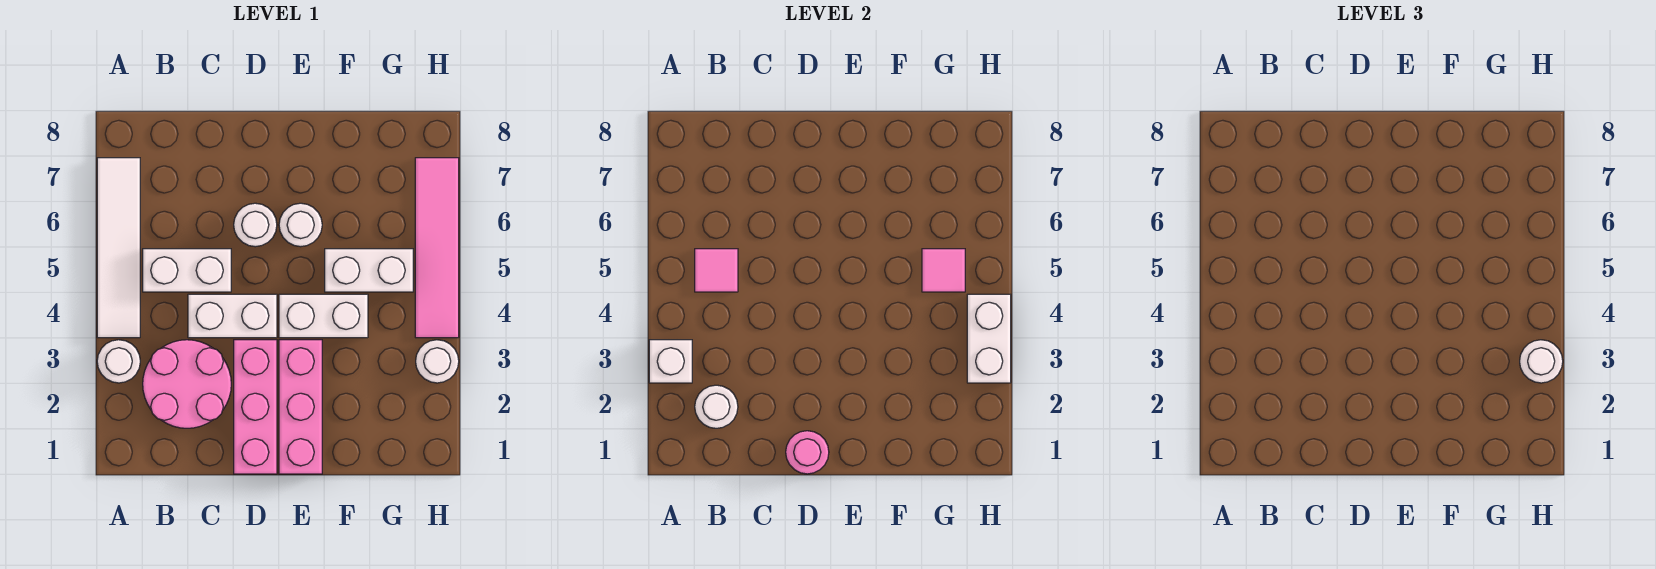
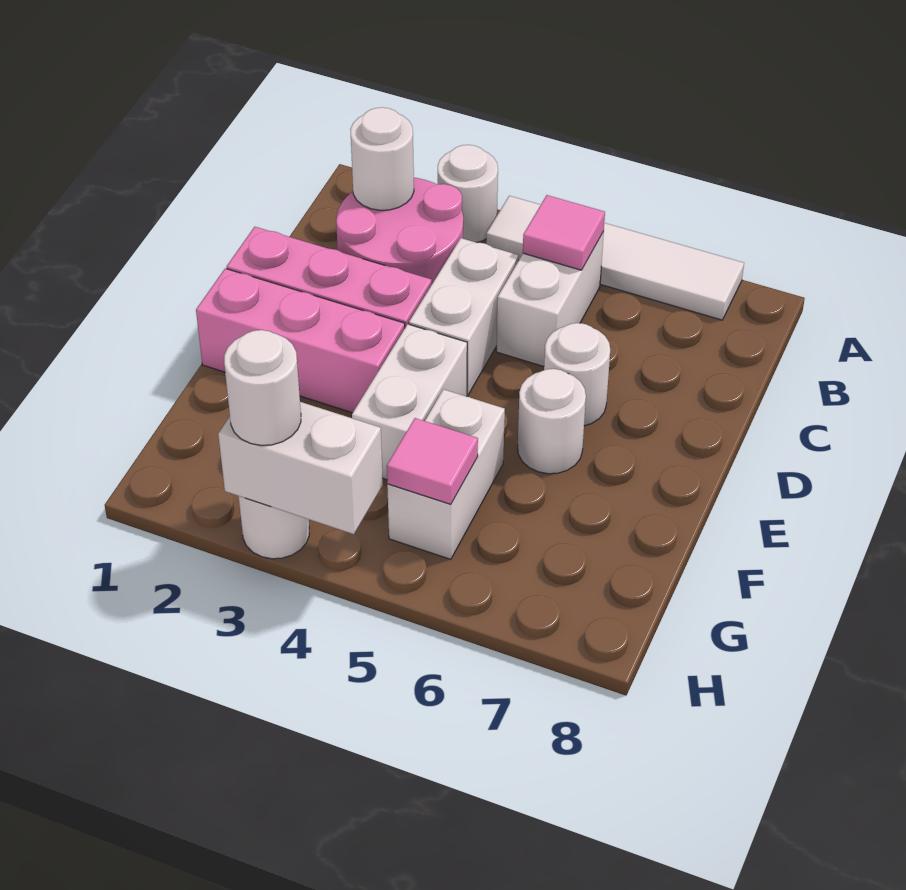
white 1x1 brick [649,340,692,383] -> none
pink 1x1 round brick [786,431,829,474] -> none
pink 1x4 tile [415,158,459,338] -> none

